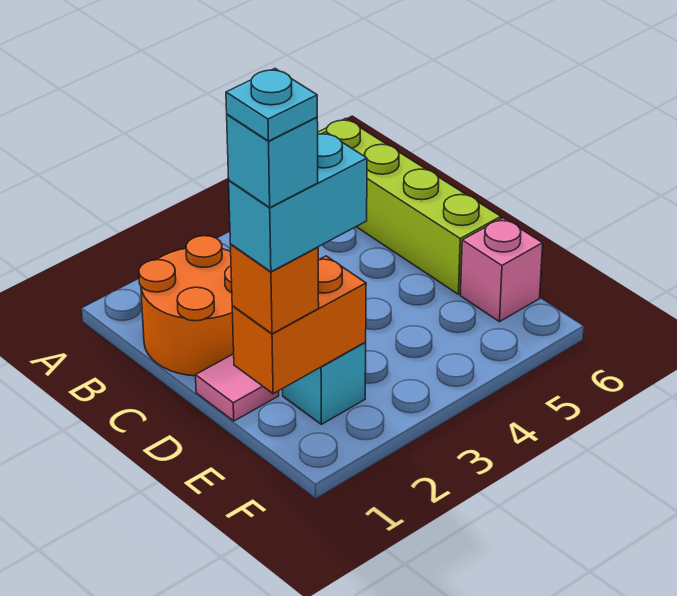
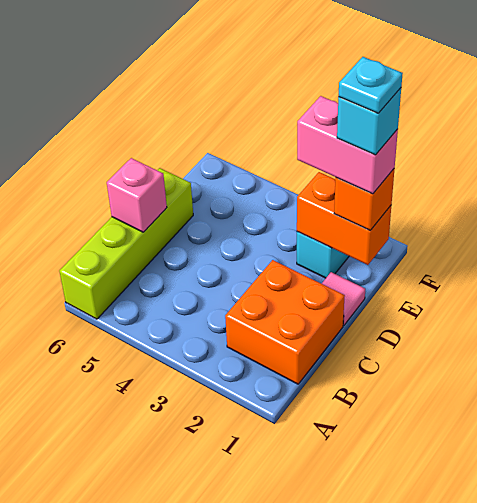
orange 2x2 round brick [139,236,234,376] -> orange 2x2 brick [225,260,345,384]
cyan 1x2 brick [229,132,367,272] -> pink 1x2 brick [297,96,398,194]
pink 1x1 brick [460,218,543,322] -> pink 1x1 brick moved to [107,158,167,232]

